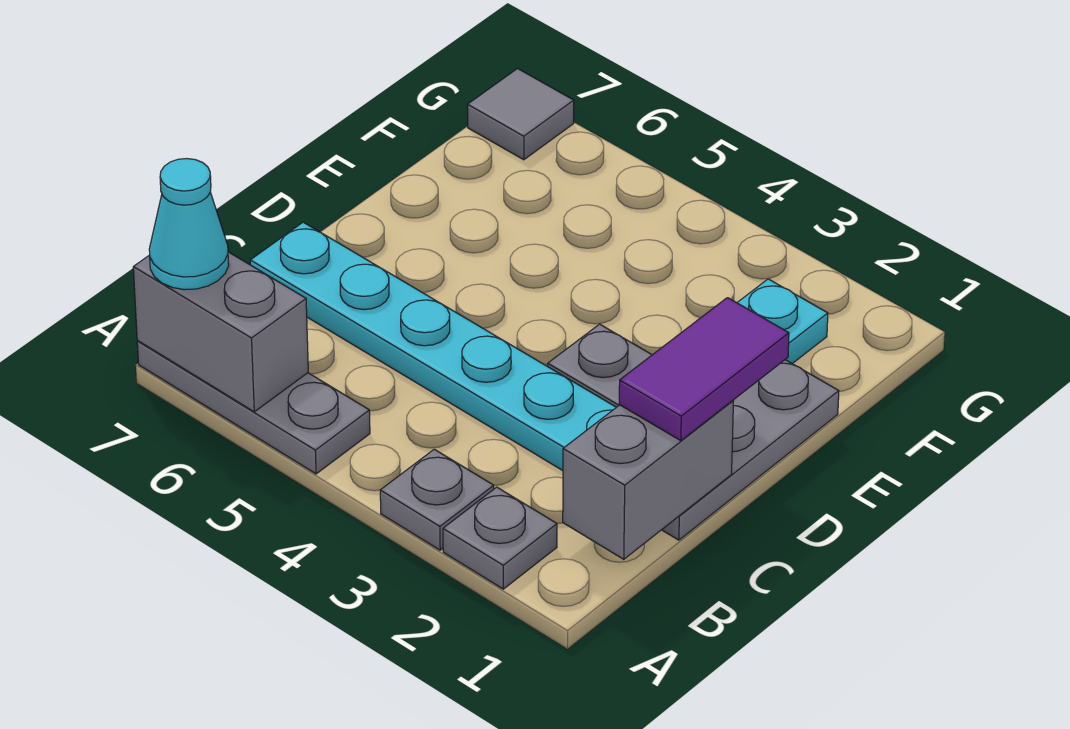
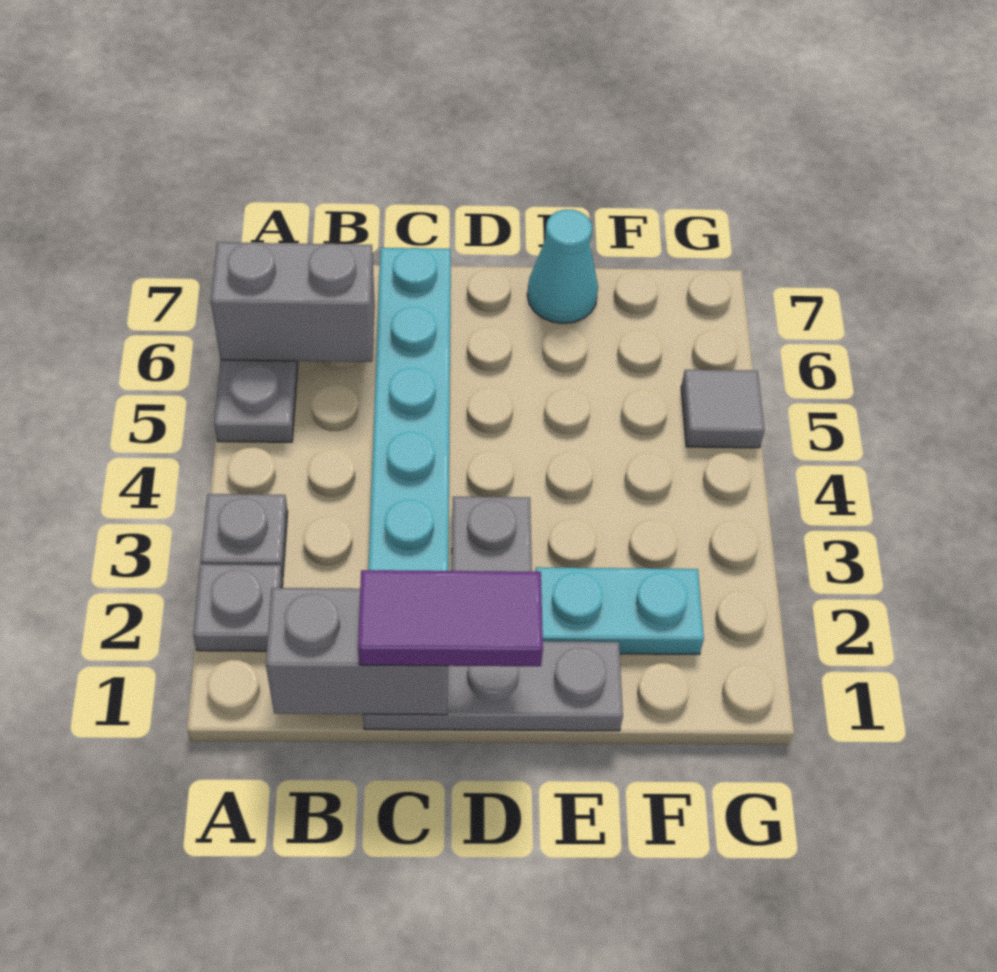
grey 1x2 brick [133,252,308,412] -> grey 1x2 brick turned to [211,242,375,362]
cyan 1x1 cone [149,159,229,290] -> cyan 1x1 cone moved to [527,210,598,323]
grey 1x1 tile [467,69,574,160] -> grey 1x1 tile moved to [681,370,765,448]

